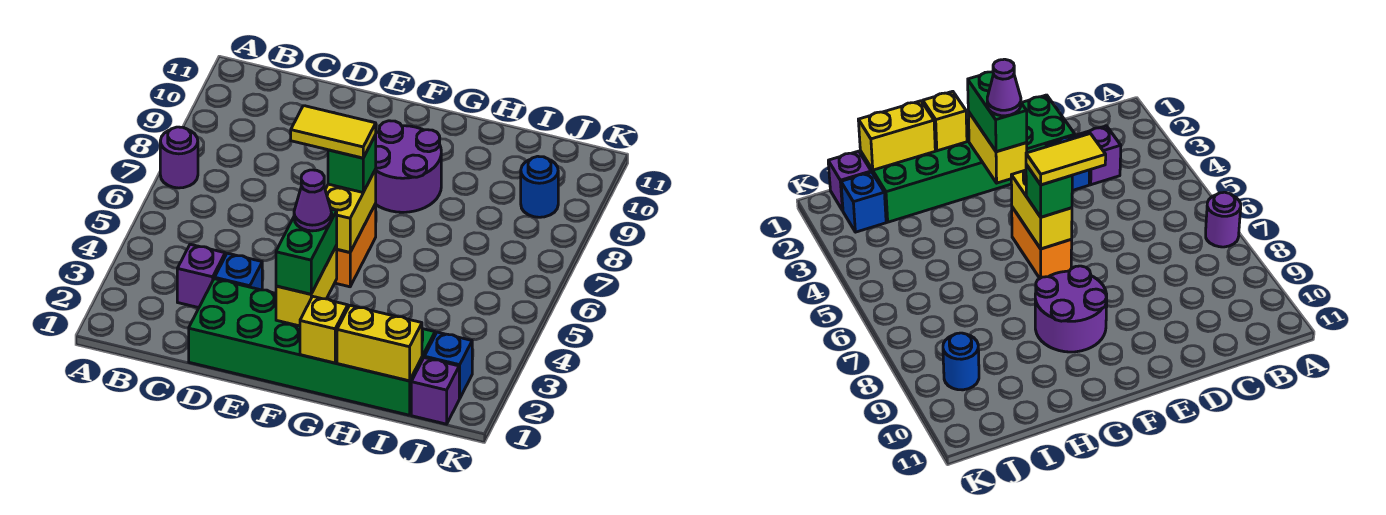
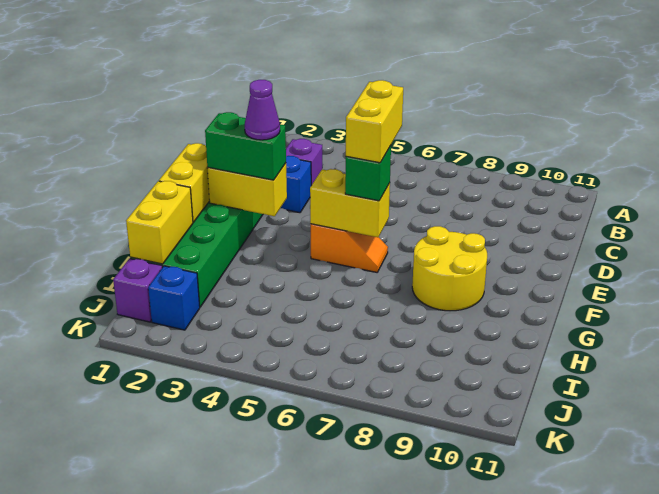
purple 1x1 round brick [160,127,198,188] -> none
yellow 1x2 tile [291,106,376,158] -> yellow 1x2 brick [345,80,403,163]
orange 1x2 brick [335,204,376,287] -> orange 1x2 slope [310,224,388,272]
purple 2x2 round brick [375,121,441,212] -> yellow 2x2 round brick [412,226,487,311]
yellow 1x1 brick [300,296,348,363] -> yellow 1x2 brick [159,143,210,222]
blue 1x1 round brick [521,156,558,217] -> none

